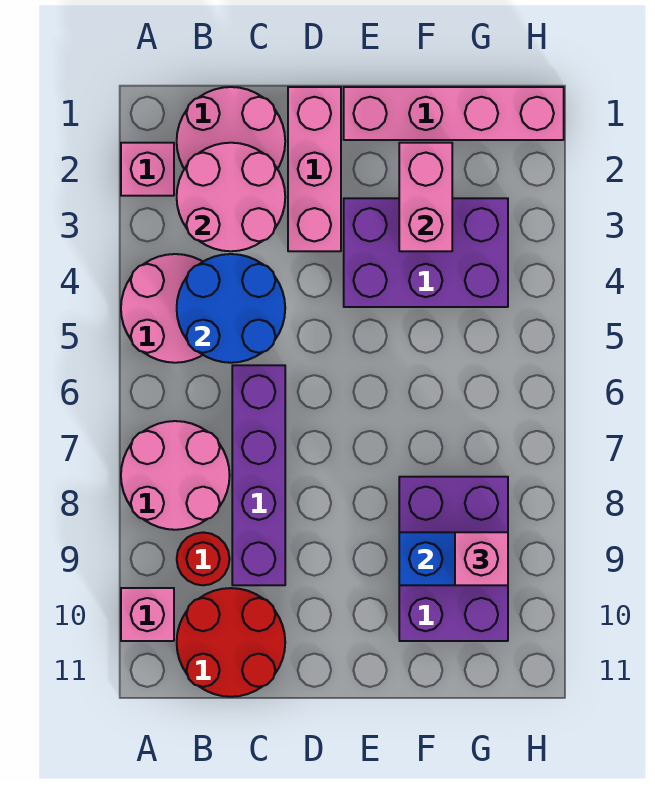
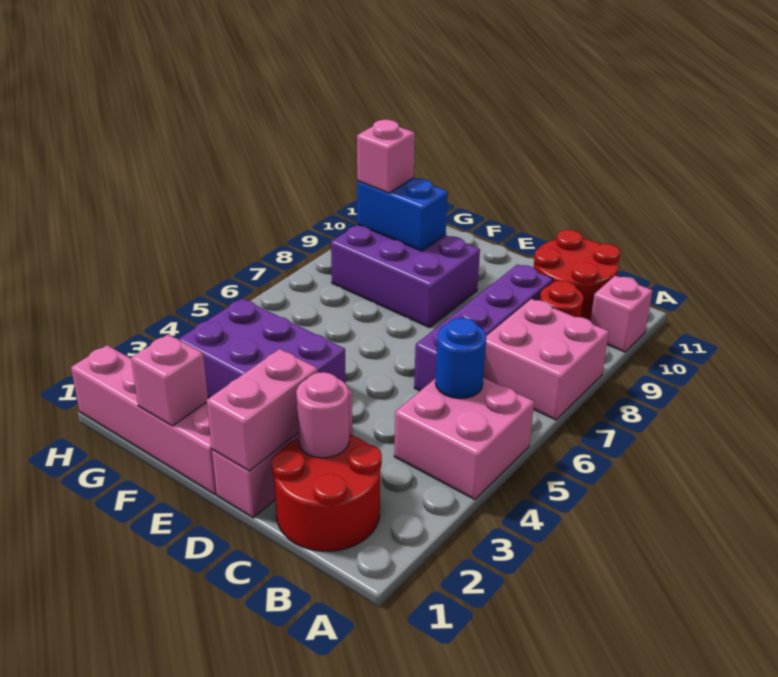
pink 1x1 brick [121,143,174,196] -> pink 1x1 brick moved to [131,334,208,426]
pink 2x2 round brick [121,254,203,363] -> pink 2x2 brick [394,378,534,500]
pink 2x2 round brick [121,421,230,530] -> pink 2x2 brick [483,299,609,420]
pink 2x2 round brick [177,87,285,169] -> red 2x2 round brick [271,435,382,551]
pink 2x2 round brick [177,143,285,251] -> pink 1x1 round brick [296,372,349,458]
blue 2x2 round brick [177,254,285,363] -> blue 1x1 round brick [435,318,486,399]
pink 1x2 brick [399,143,452,251] -> pink 1x2 brick moved to [207,349,318,471]
purple 2x3 brick [399,477,508,641] -> purple 2x3 brick turned to [331,225,480,328]

